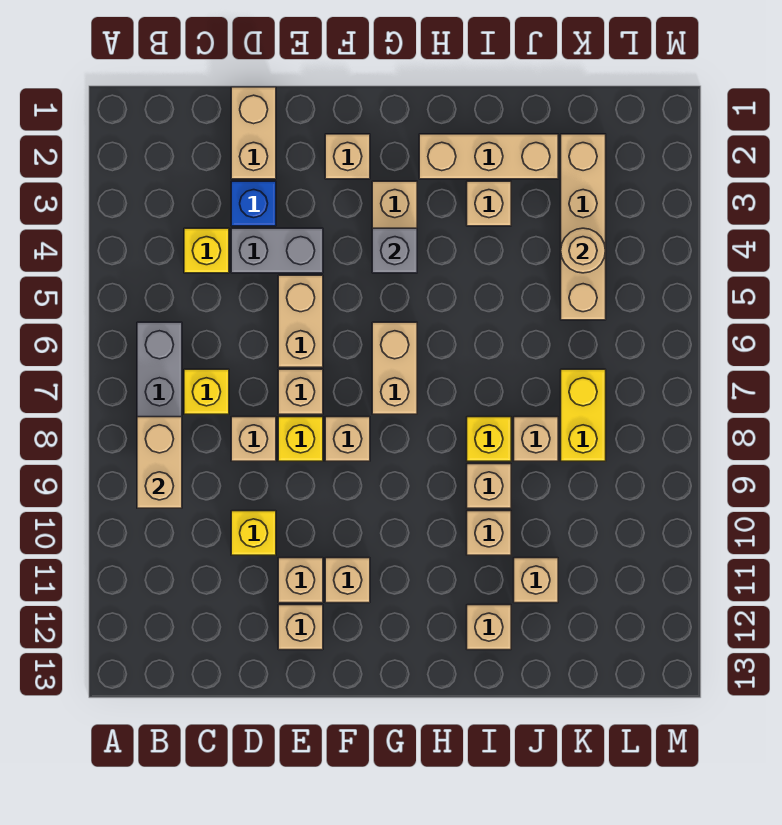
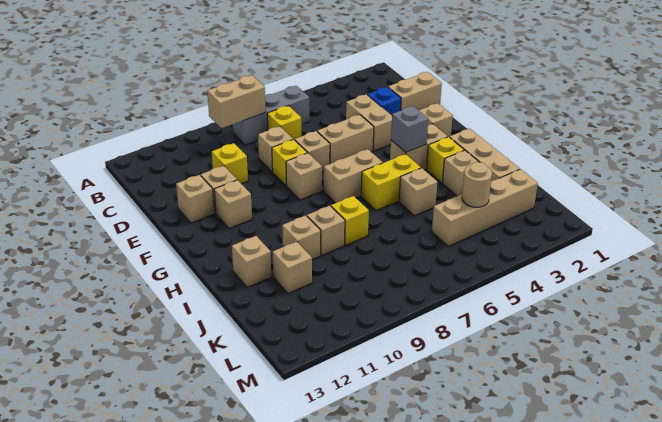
yellow 1x1 brick [184,228,229,273] -> yellow 1x1 brick moved to [426,137,464,183]
grey 1x2 brick [231,228,323,273] -> tan 1x2 brick [346,94,392,151]
tan 1x1 brick [514,417,558,461] -> tan 1x1 brick moved to [399,168,437,216]
yellow 1x2 brick [561,369,606,461] -> yellow 1x2 brick moved to [361,154,421,211]

